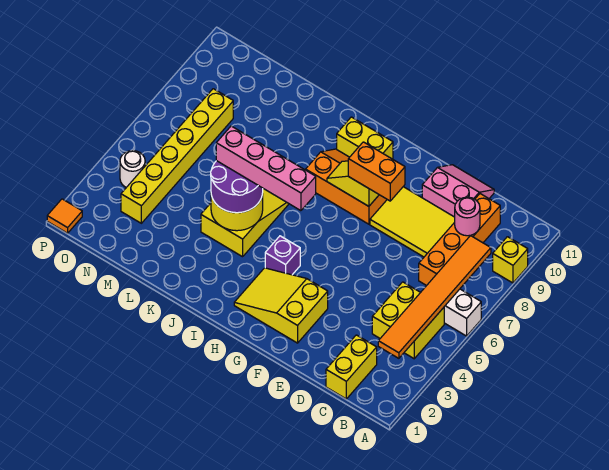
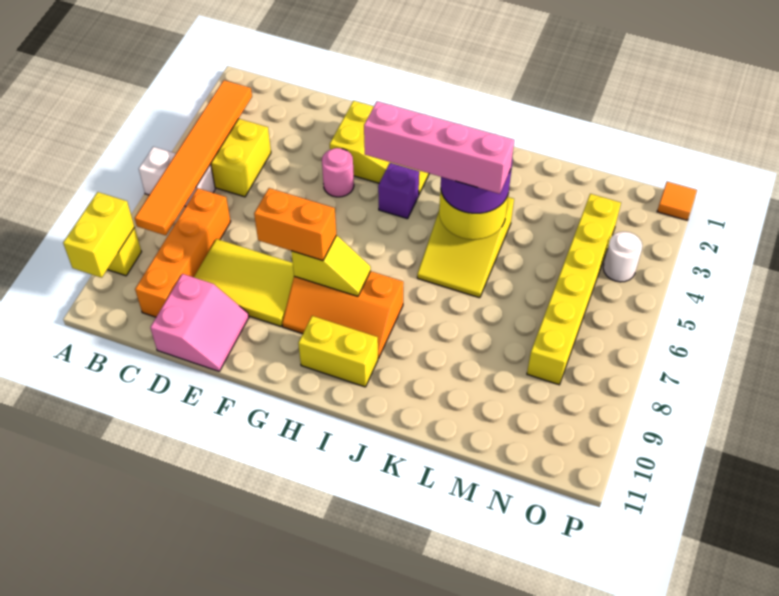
yellow 1x2 brick [326,335,377,399] -> yellow 1x2 brick moved to [63,192,134,278]
pink 1x1 round brick [455,197,480,236] -> pink 1x1 round brick moved to [322,148,354,197]
pink 2x2 slope [422,165,494,217] -> pink 2x2 slope turned to [150,274,249,371]

